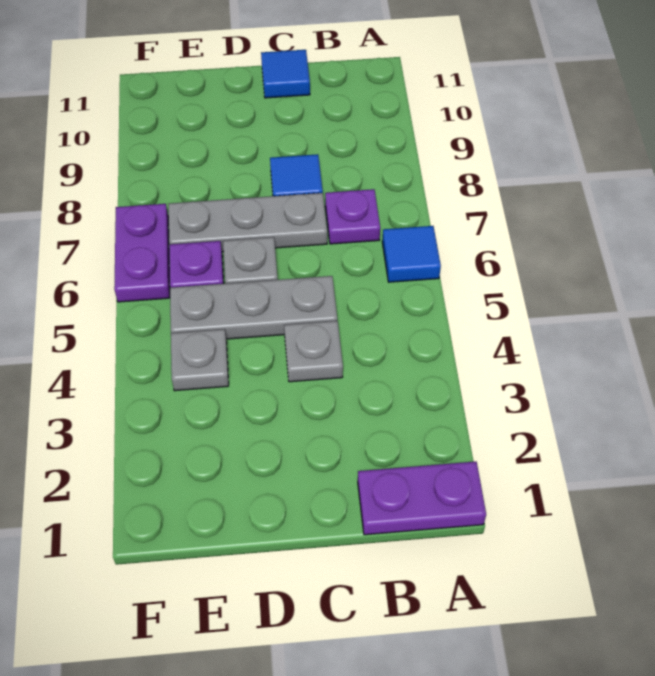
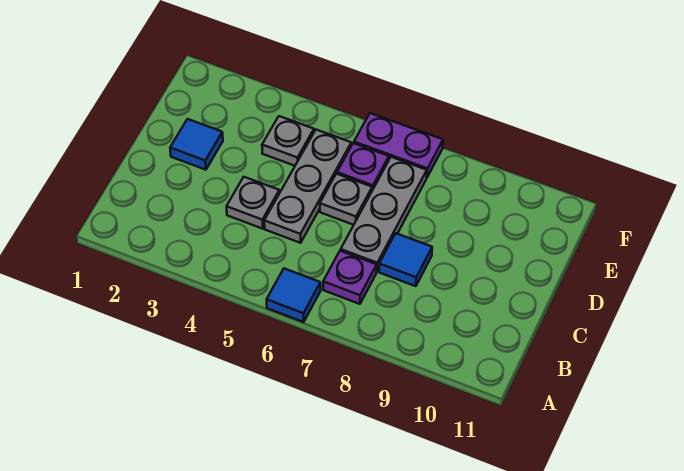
purple 1x2 plate [358,462,486,535] -> none
blue 1x1 tile [261,50,310,98] -> blue 1x1 tile moved to [170,119,223,170]

